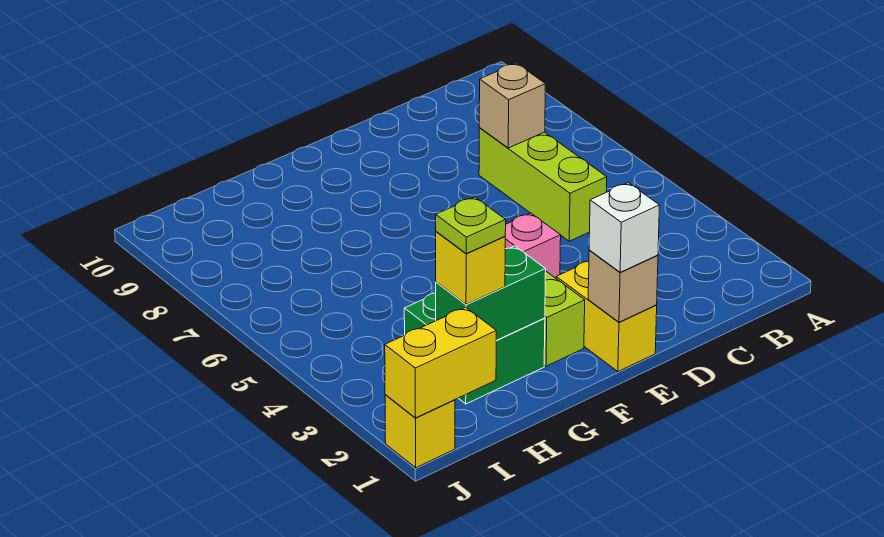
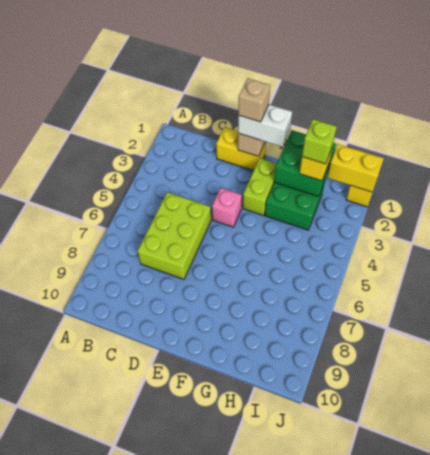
lime 1x3 brick [479,128,607,241] -> lime 2x3 brick [138,192,211,279]
tan 1x1 brick [479,63,545,148] -> tan 1x1 brick moved to [238,78,270,122]
yellow 1x2 brick [556,261,657,371] -> yellow 1x2 brick turned to [216,127,266,171]
white 1x1 brick [589,183,660,272] -> white 1x2 brick [238,105,292,147]
green 1x2 brick [436,246,546,340] -> green 2x2 brick [274,130,336,197]
lime 1x1 plate [436,197,506,254] -> lime 1x1 brick [302,119,337,164]

